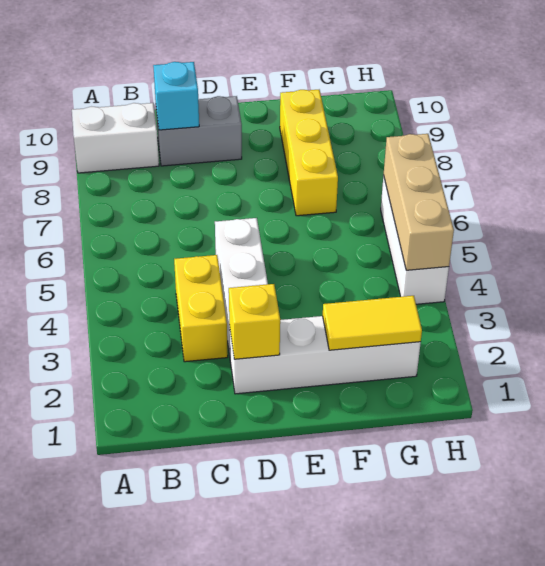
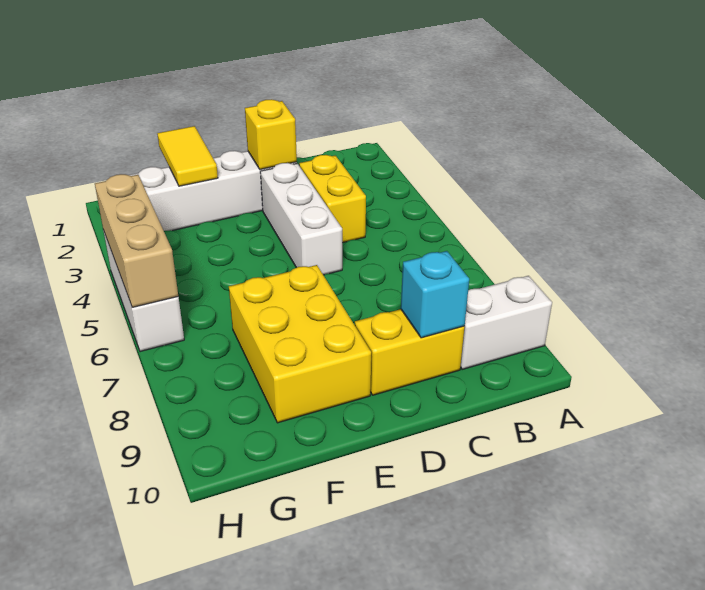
grey 1x2 brick [156,96,242,166] -> yellow 1x2 brick [355,309,464,395]
yellow 1x2 tile [323,296,422,350] -> yellow 1x2 tile turned to [157,126,218,186]
yellow 1x3 brick [280,90,338,216] -> yellow 2x3 brick [229,265,371,423]

